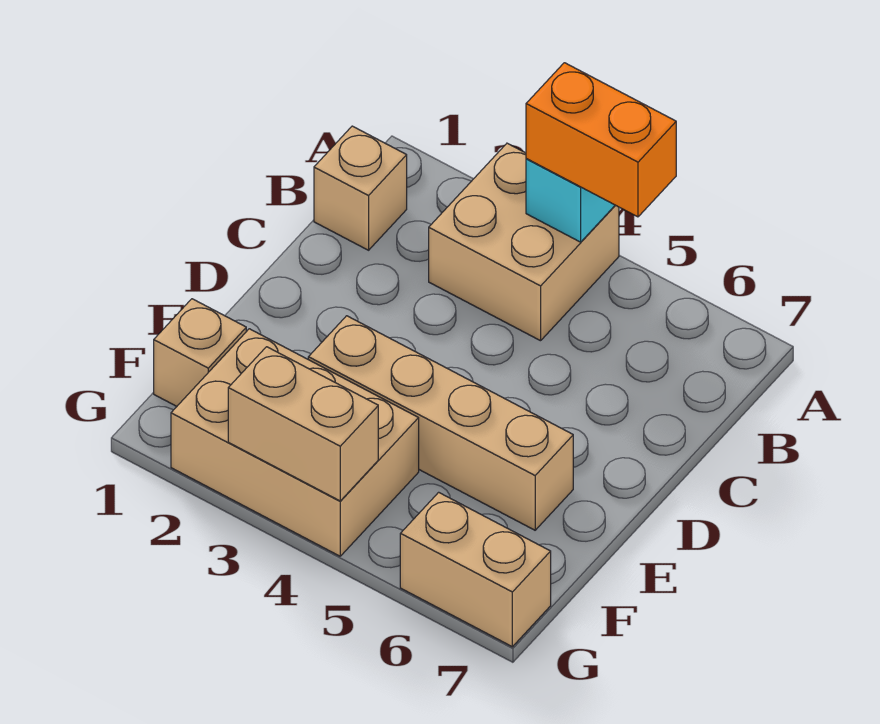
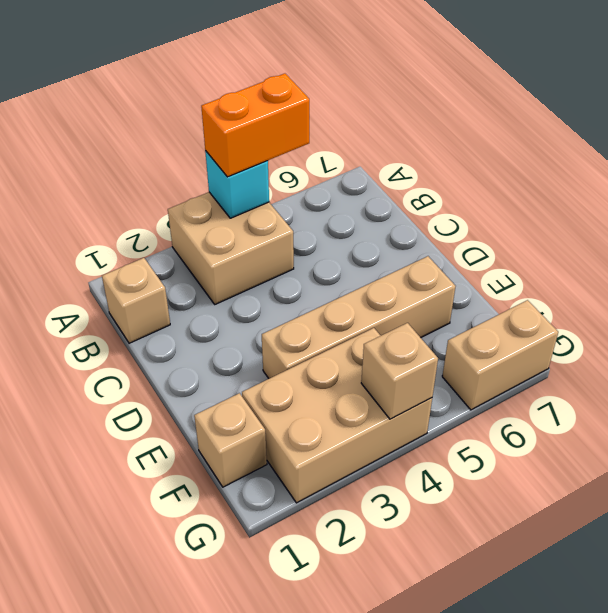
tan 1x2 brick [228,347,378,501] -> tan 1x1 brick [361,323,438,419]

